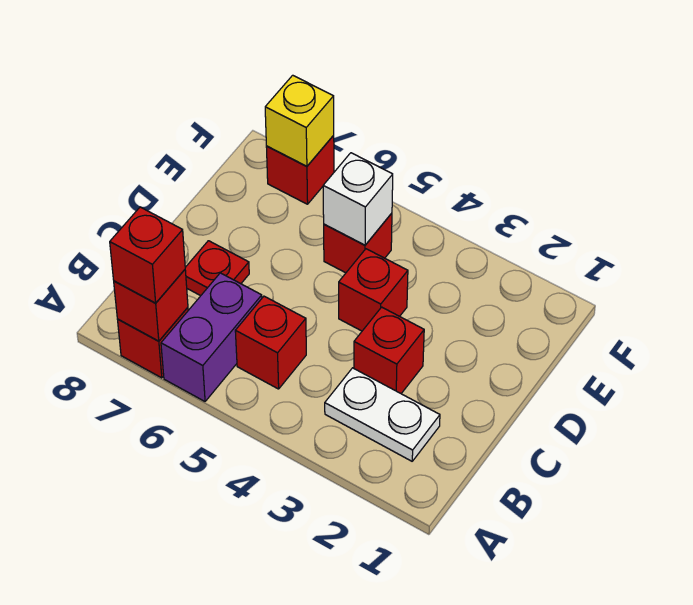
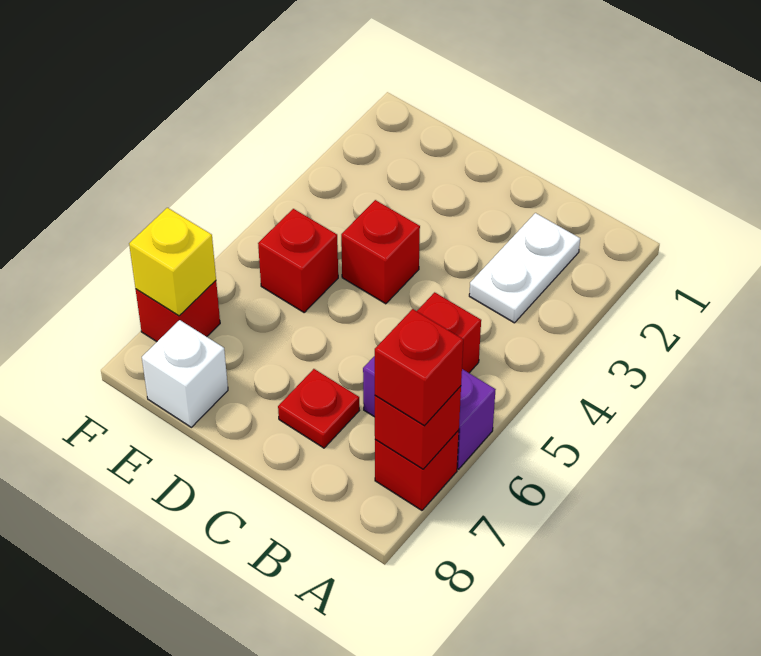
red 1x1 brick [354,307,424,393] -> none
white 1x1 brick [323,153,393,245] -> white 1x1 brick moved to [142,320,228,427]

